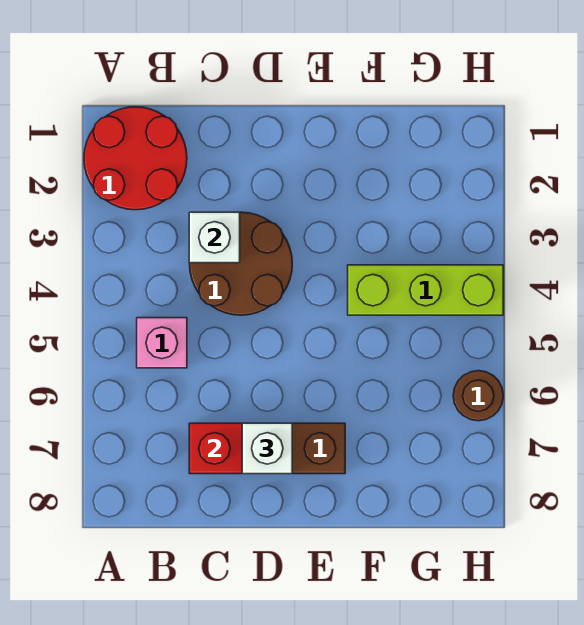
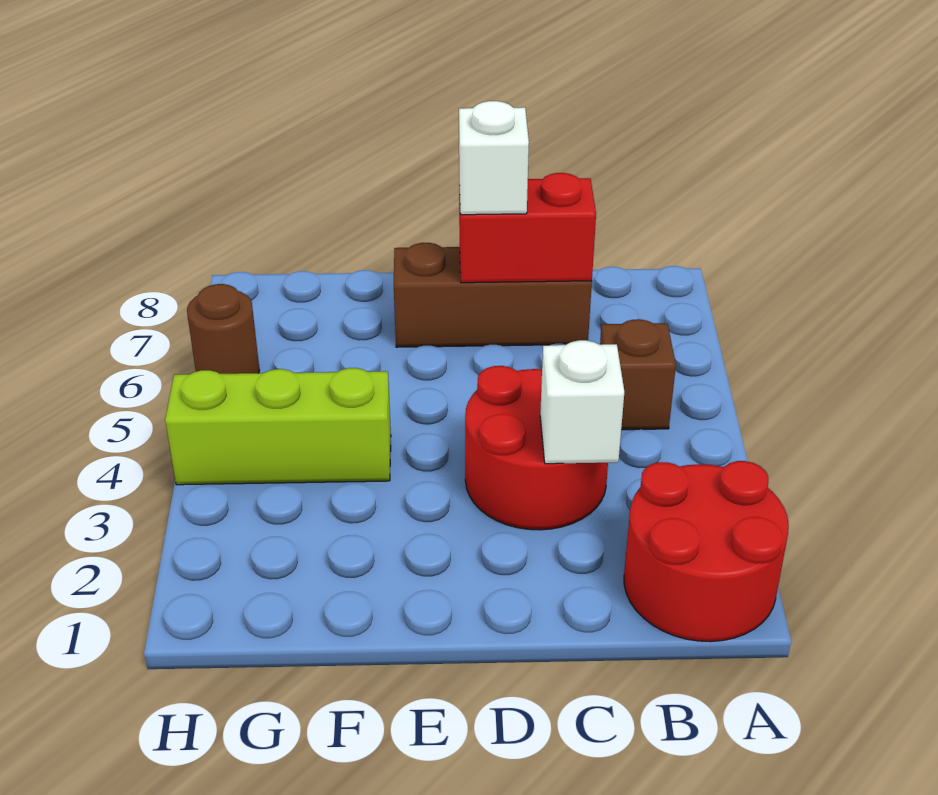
pink 1x1 brick [137,318,187,368] -> brown 1x1 brick [600,319,676,430]
brown 2x2 round brick [190,212,292,315] -> red 2x2 round brick [465,366,608,530]

